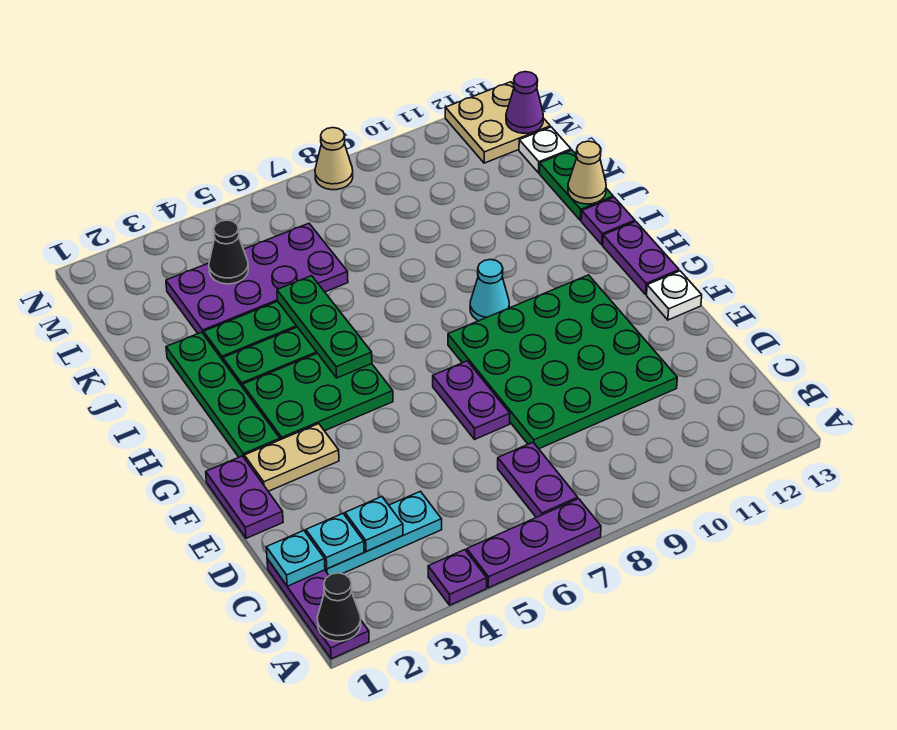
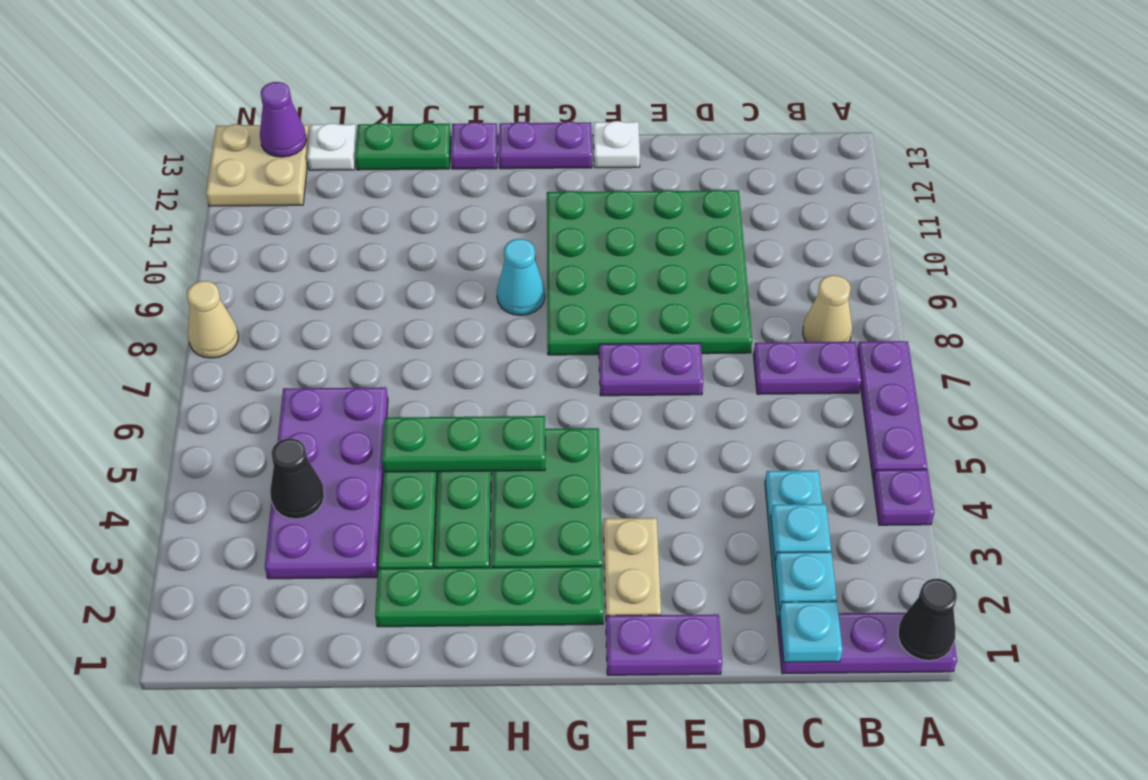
tan 1x1 cone [568,141,606,204] -> tan 1x1 cone moved to [803,275,852,342]

